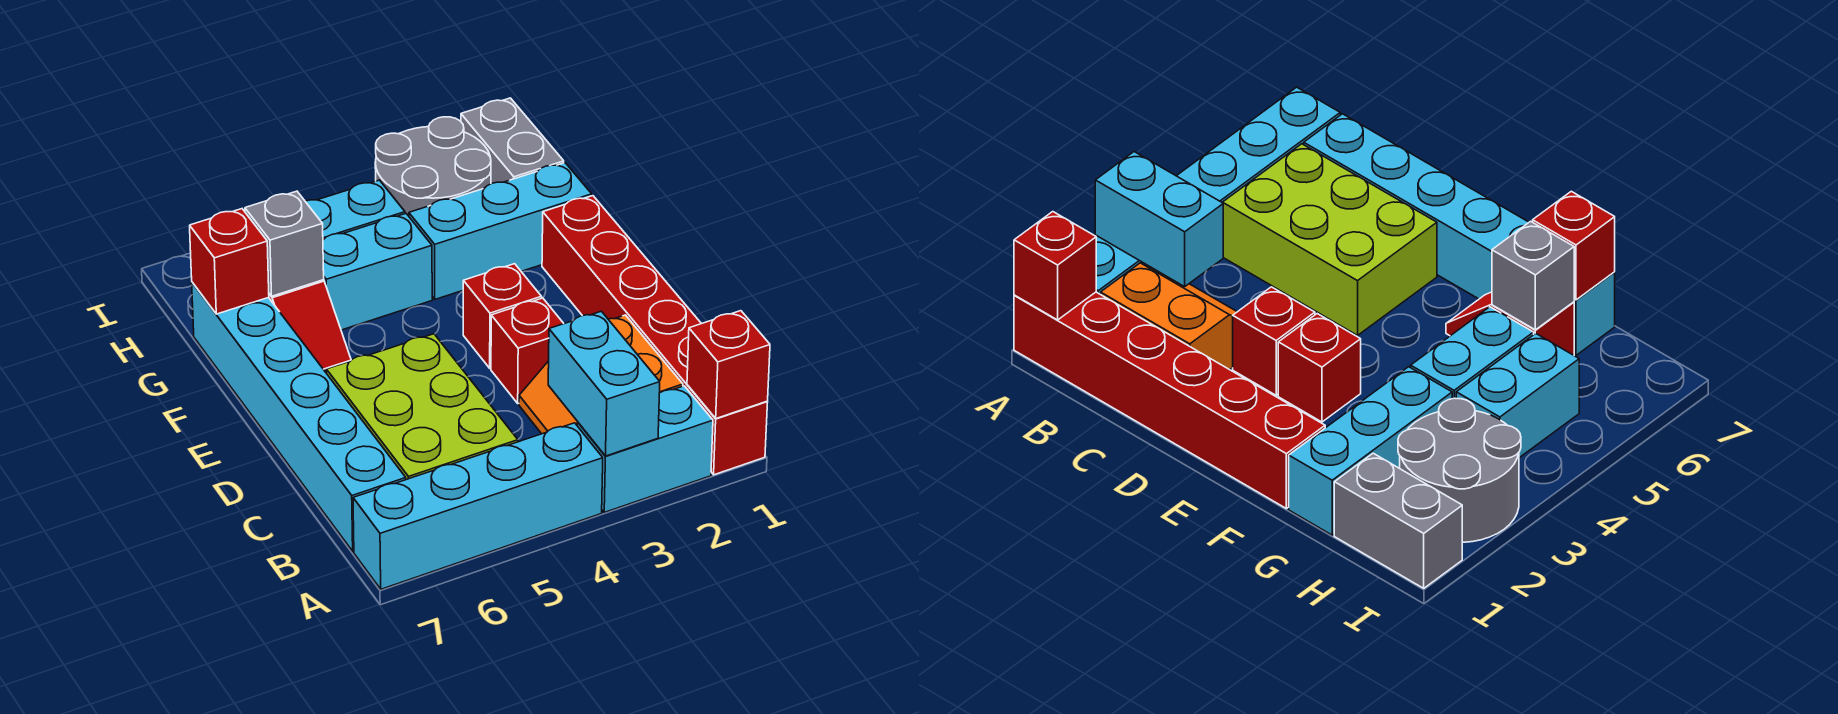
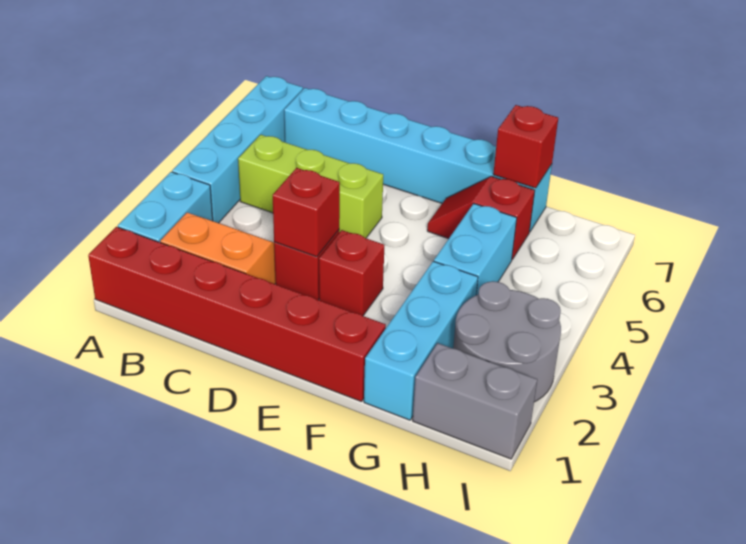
red 1x1 brick [687,311,770,418] -> red 1x1 brick moved to [273,168,340,257]
cyan 1x2 brick [548,311,660,456] -> none
lime 2x3 brick [326,334,518,480] -> lime 1x3 brick [238,135,383,238]
grey 1x1 brick [245,191,324,296] -> none
cyan 1x2 brick [305,180,405,240] -> none

